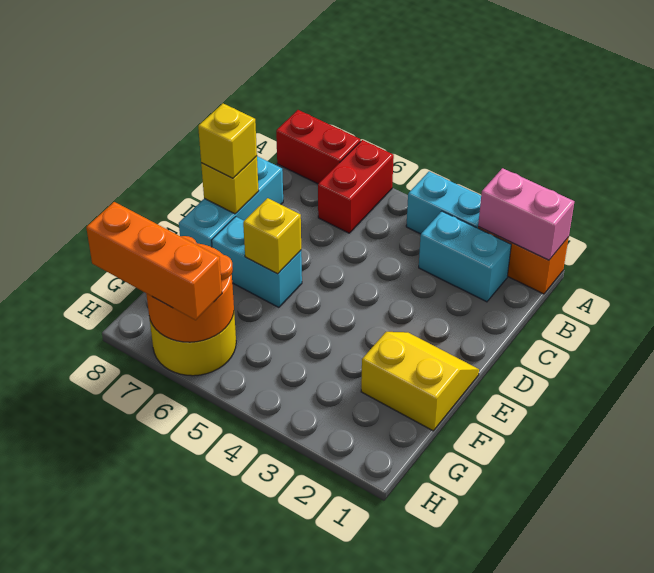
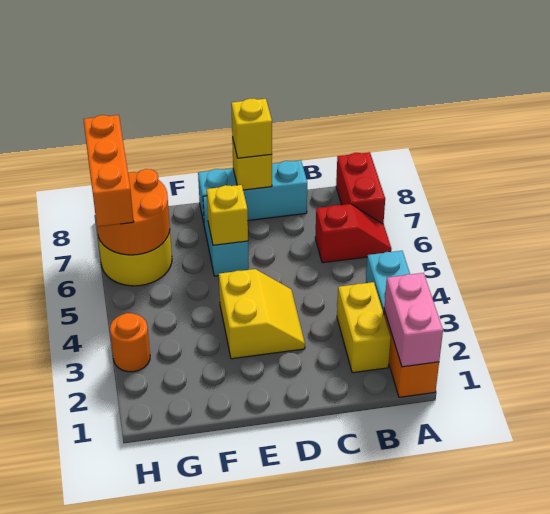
red 1x2 brick [318,140,394,233] -> red 1x2 slope [315,204,391,263]
cyan 1x2 brick [419,211,511,302] -> yellow 1x2 brick [337,282,391,373]
yellow 2x2 slope [361,332,479,431] -> yellow 2x2 slope moved to [219,269,305,359]
none -> orange 1x1 round brick [110,313,150,372]

